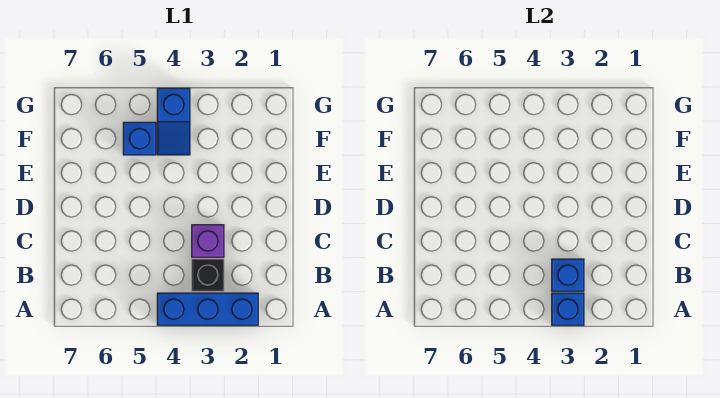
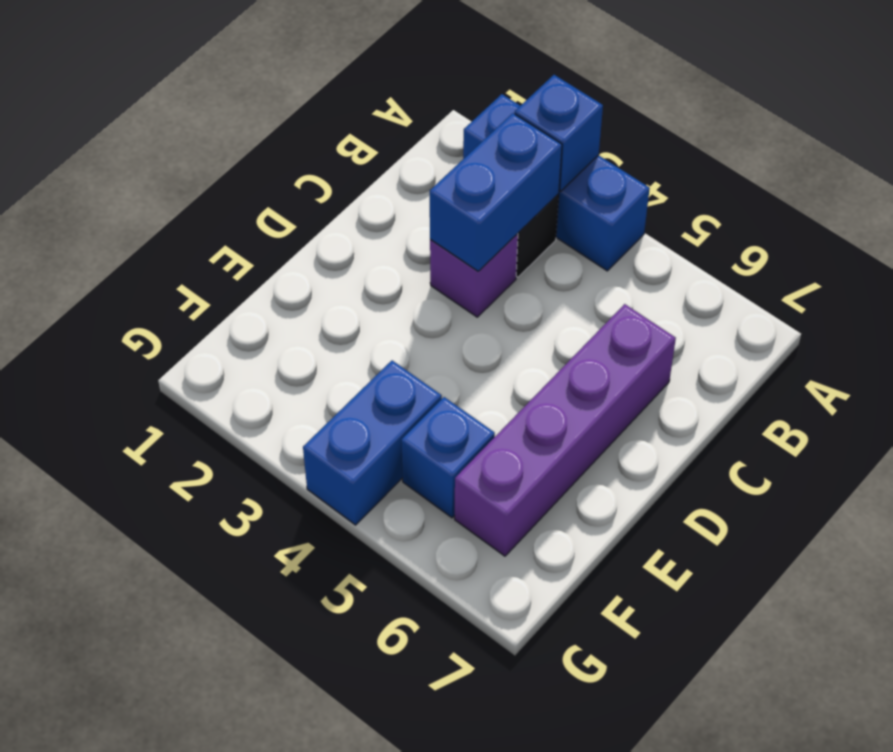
blue 1x1 brick [552,259,584,291] -> blue 1x2 brick [430,113,562,271]
none -> purple 1x4 brick [455,304,676,556]
blue 1x2 slope [157,88,190,155] -> blue 1x2 brick [303,361,442,525]

